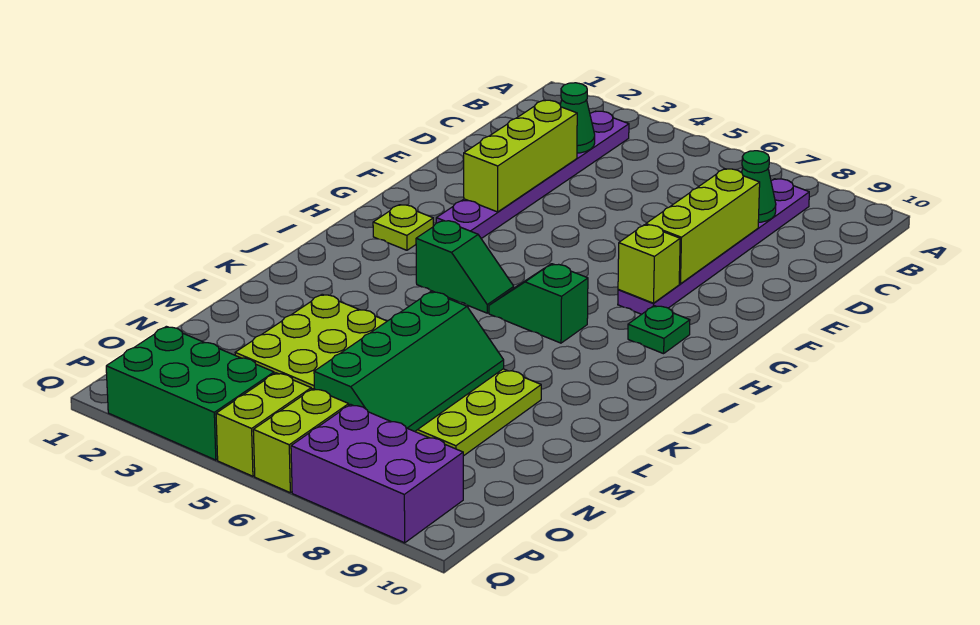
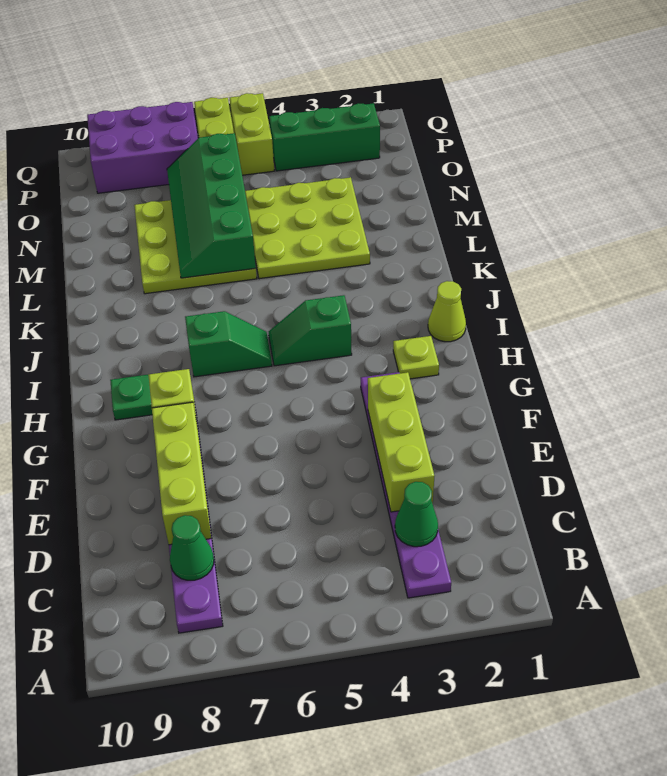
none -> lime 1x1 cone [428,281,466,342]
green 2x3 brick [106,326,274,460] -> green 1x3 brick [269,103,380,171]

